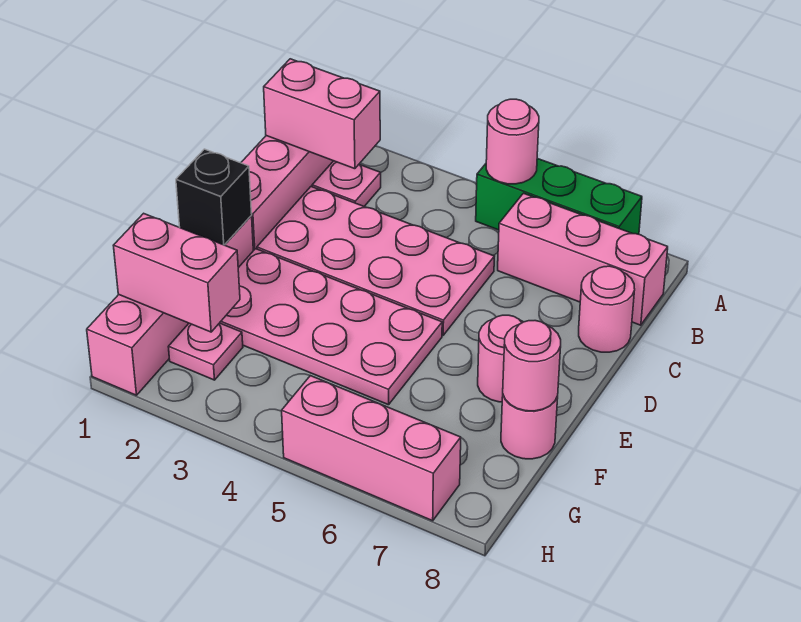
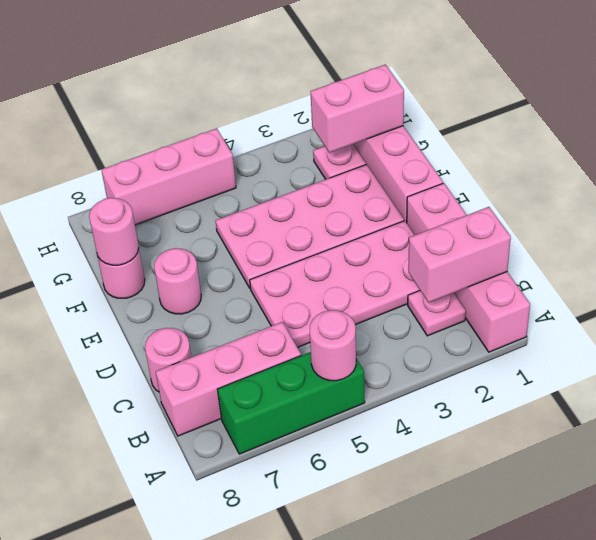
black 1x1 brick [176,149,252,245] -> none

